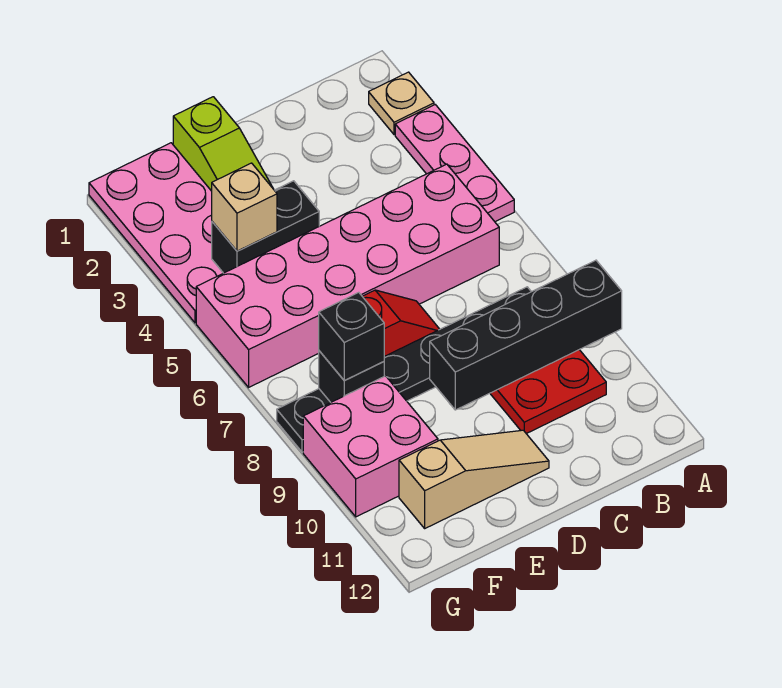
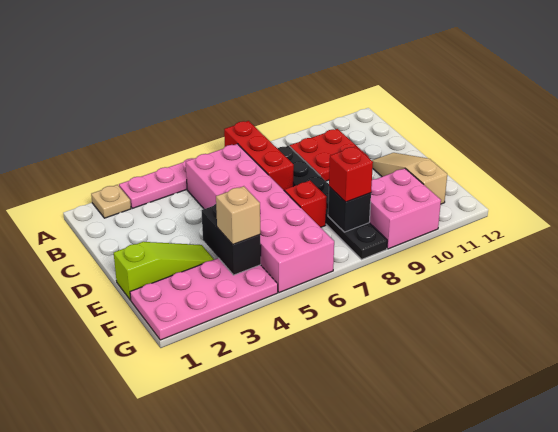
none -> red 1x3 brick [224,121,294,190]
black 1x4 brick [430,260,622,410] -> none
black 1x1 brick [319,292,384,381] -> red 1x1 brick [329,146,373,202]

